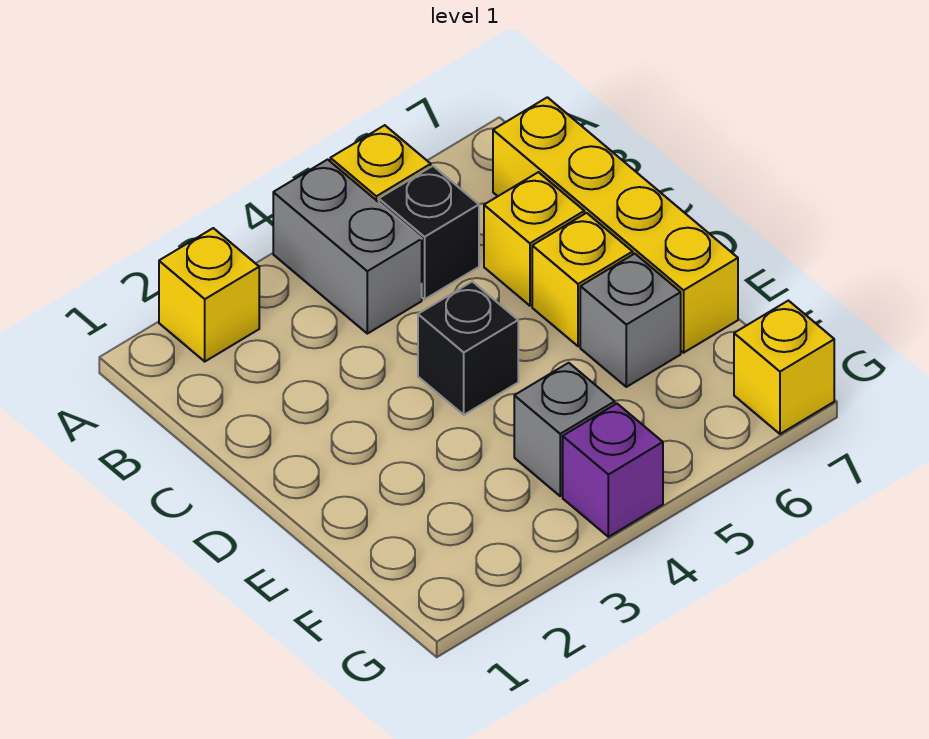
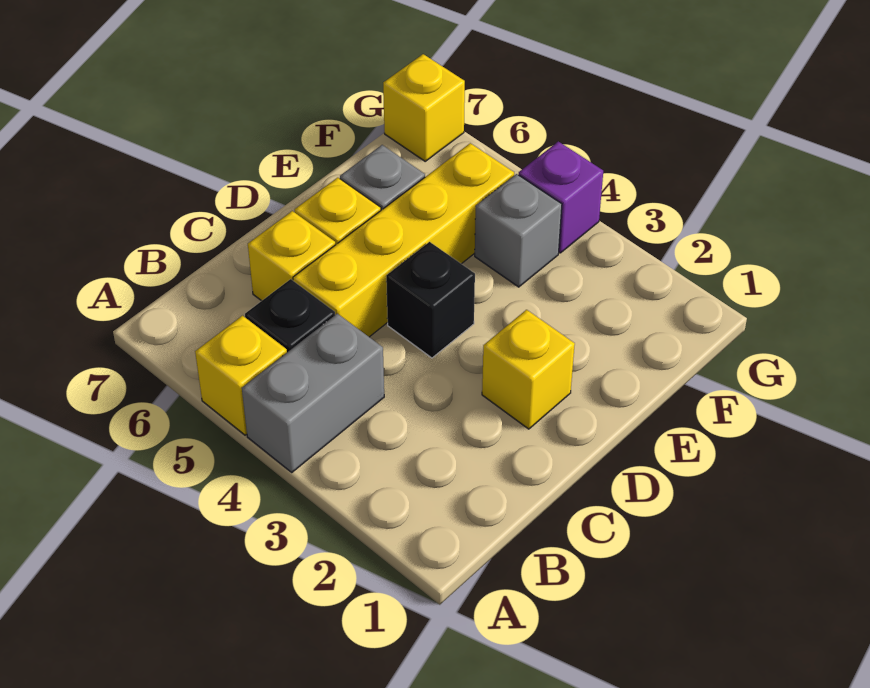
yellow 1x1 brick [159,228,259,361] -> yellow 1x1 brick moved to [482,310,575,429]
yellow 1x4 brick [493,97,738,353] -> yellow 1x4 brick moved to [293,143,514,337]

